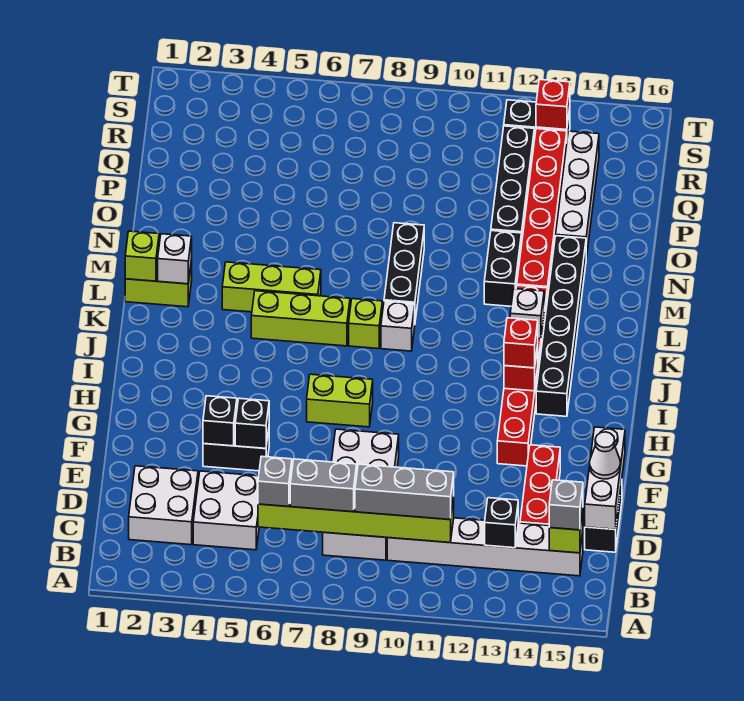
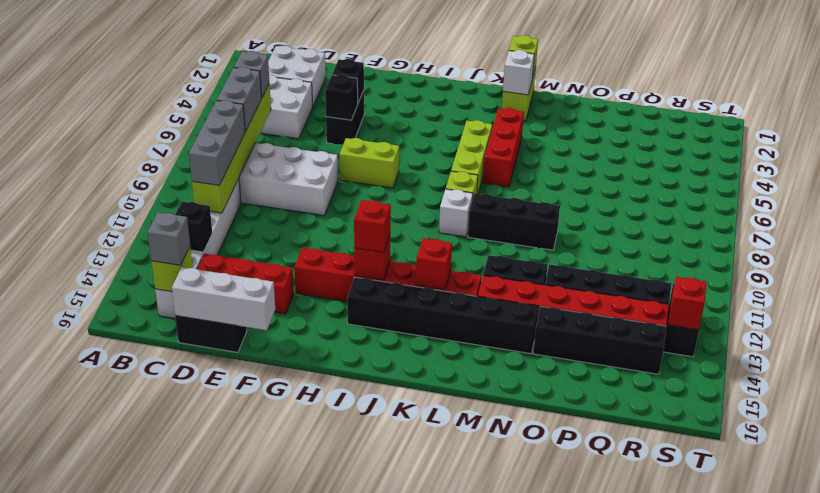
white 1x1 cone [590,432,620,479] -> none
lime 1x2 brick [307,374,373,427] -> lime 1x2 brick turned to [339,138,399,188]
white 1x1 brick [510,289,544,339] -> red 1x1 brick [416,238,452,290]
lime 1x3 brick [222,262,321,312] -> red 1x3 brick [483,108,524,187]
white 1x4 brick [556,131,599,258] -> black 1x4 brick [533,306,666,374]

